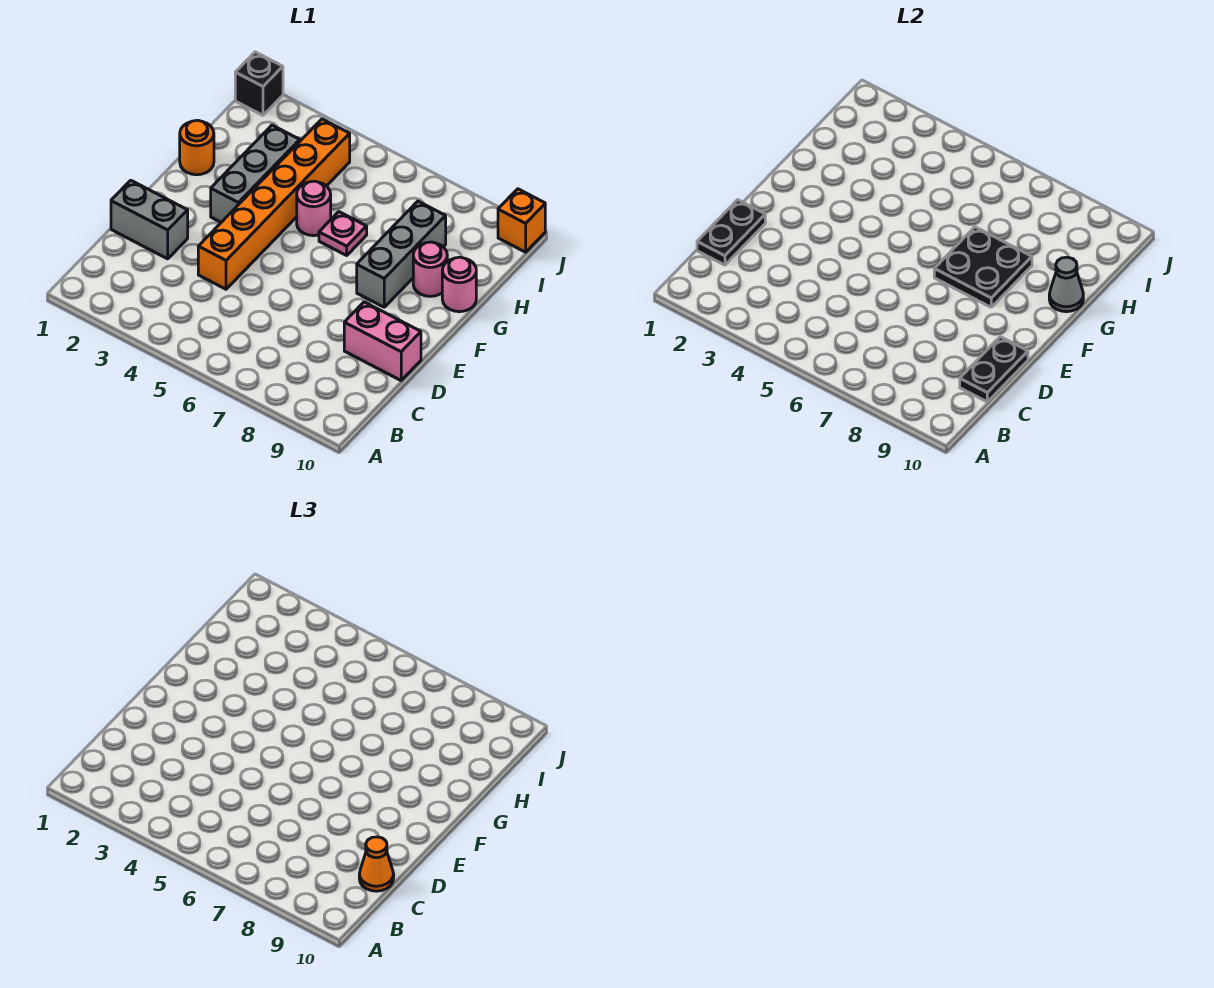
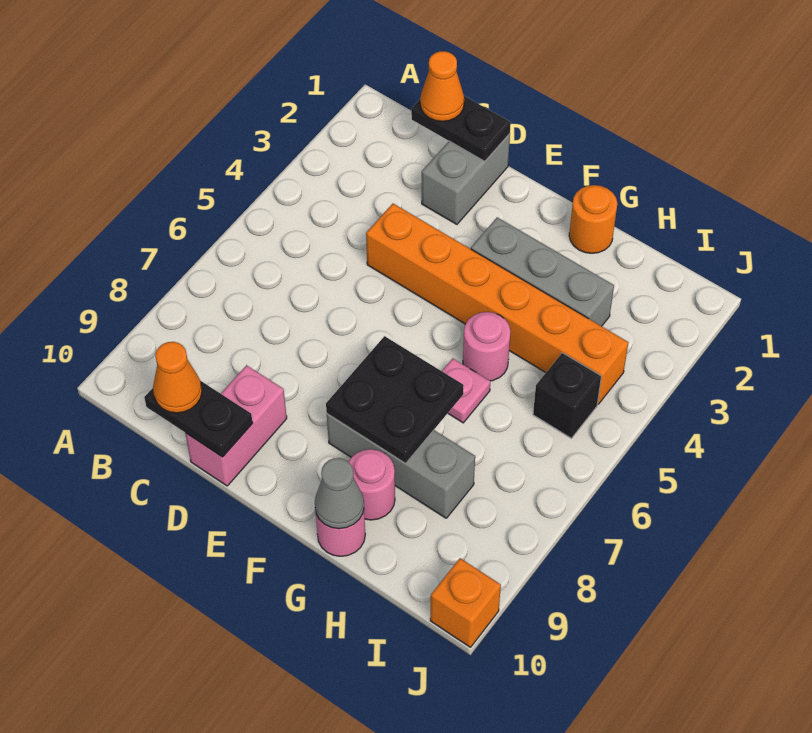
none -> orange 1x1 cone [420,51,464,121]
black 1x1 brick [235,52,283,115] -> black 1x1 brick moved to [533,353,601,438]

